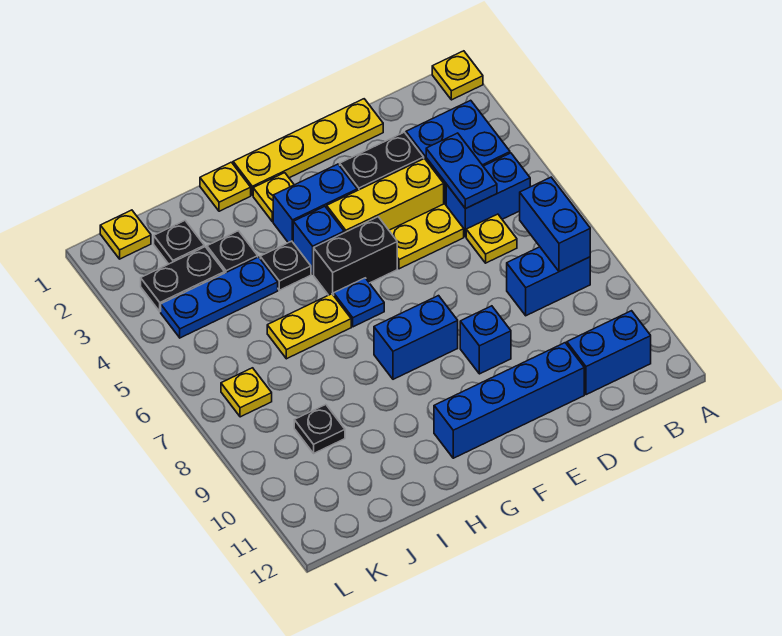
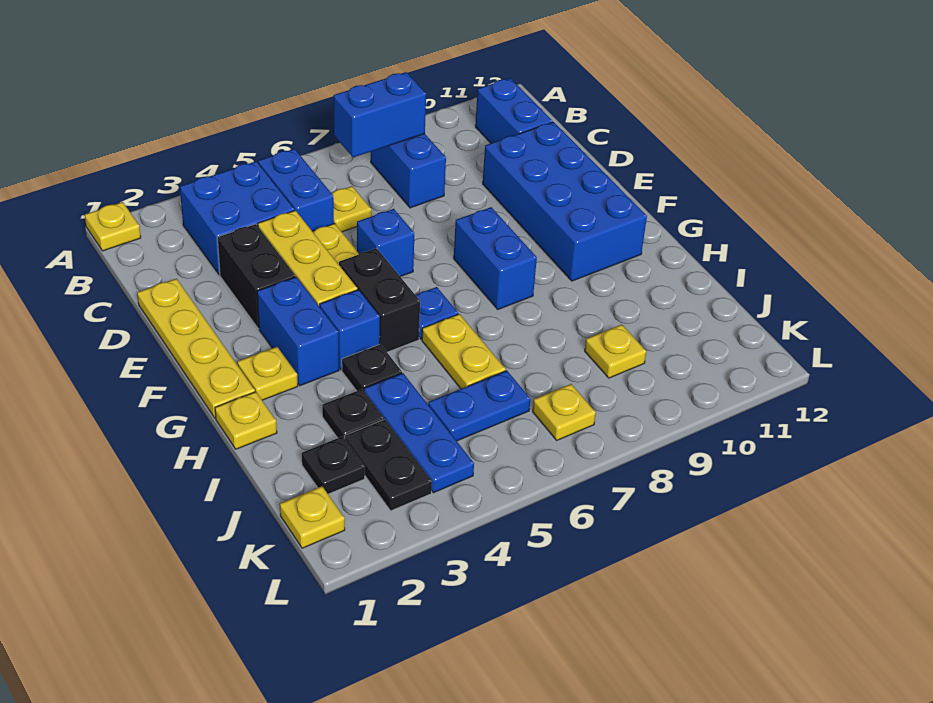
blue 1x2 plate [426,133,497,209] -> blue 1x2 plate moved to [428,371,530,441]
blue 1x4 brick [434,343,584,458] -> blue 2x4 brick [483,122,647,281]
blue 1x1 brick [460,306,511,374] -> blue 1x1 brick moved to [357,209,414,277]
black 1x1 plate [294,405,345,453] -> yellow 1x1 plate [585,325,646,378]

